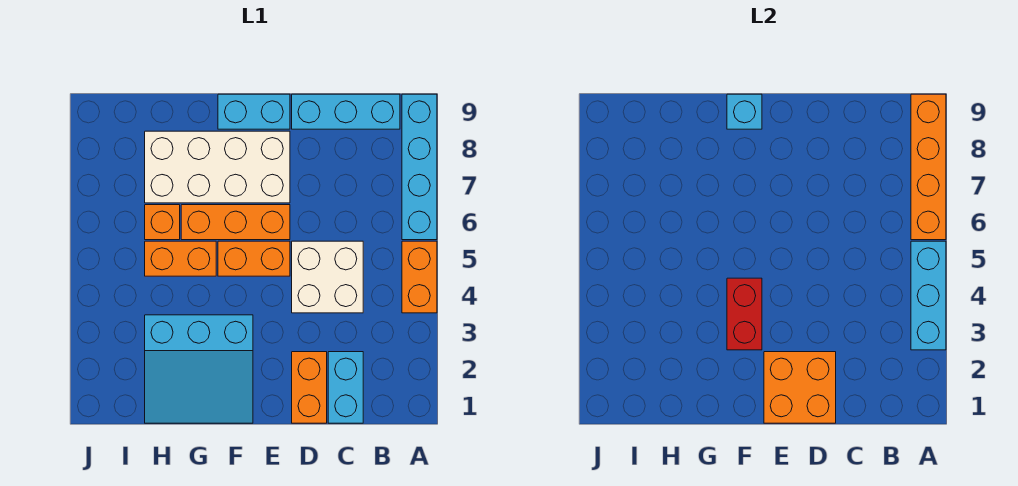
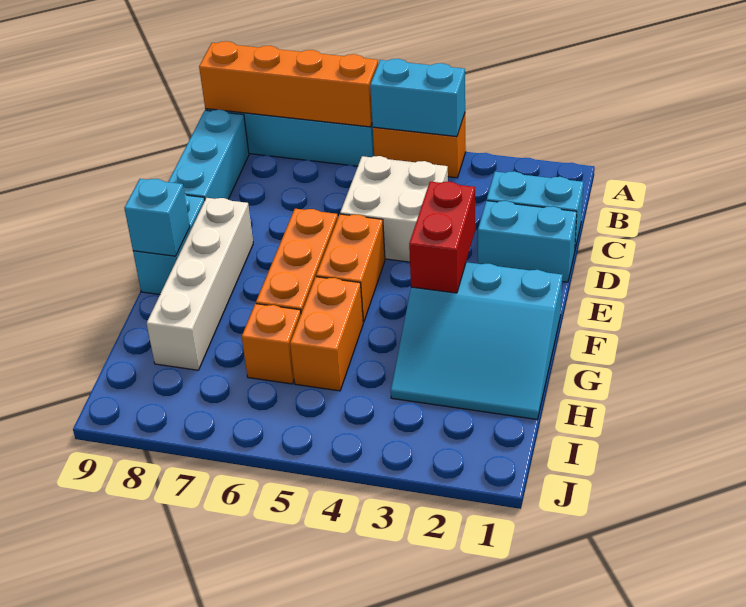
cyan 1x3 brick [911,241,946,350] -> cyan 1x2 brick [370,59,465,137]
orange 1x2 brick [292,352,327,423] -> cyan 1x2 brick [478,201,577,282]
orange 2x2 brick [764,352,836,423] -> none
white 2x4 brick [145,131,290,203] -> white 1x4 brick [147,198,253,370]
cyan 3x3 slope [145,315,253,423] -> cyan 3x3 slope turned to [391,262,562,419]
red 1x2 brick [727,278,762,350] -> red 1x2 brick turned to [409,182,475,293]

